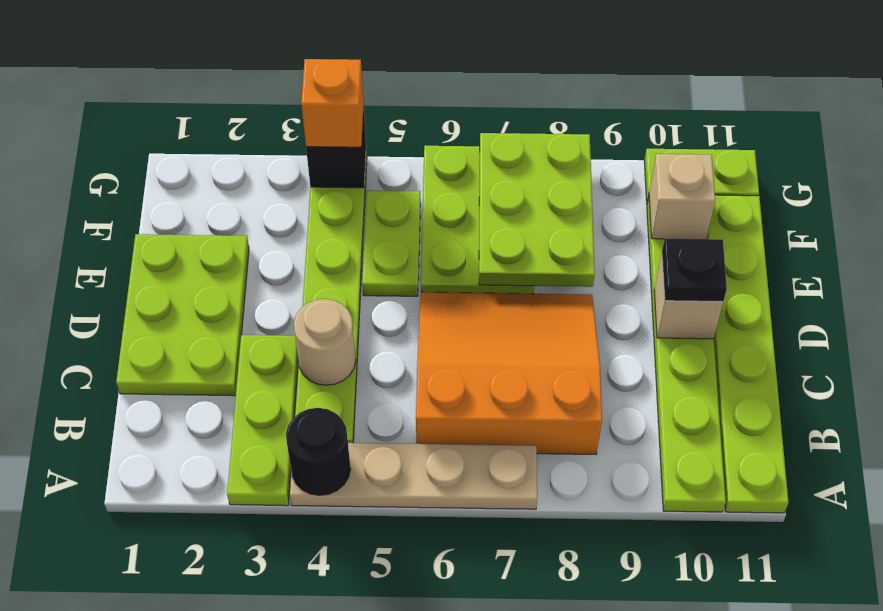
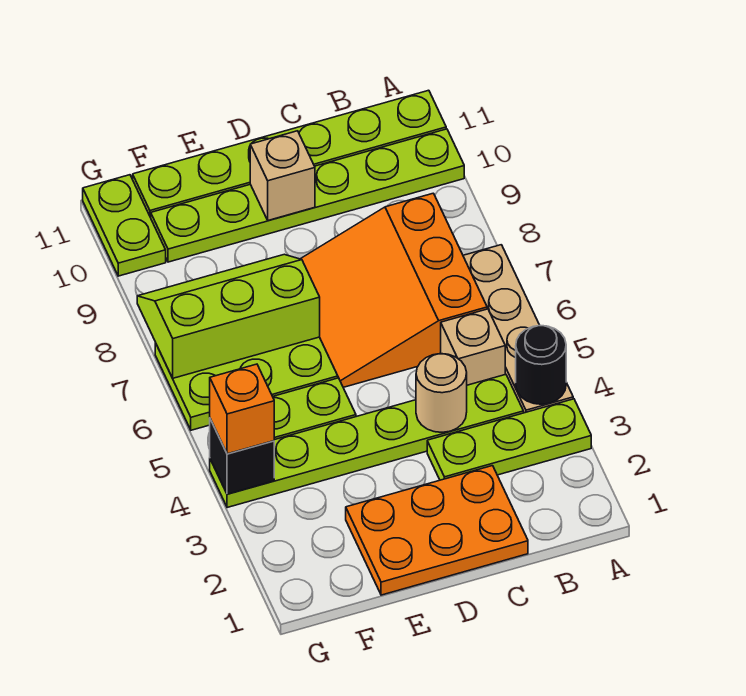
lime 2x3 plate [116,234,249,396] -> orange 2x3 plate [346,466,528,595]
black 1x1 plate [662,239,727,302] -> none
lime 2x3 plate [479,133,595,287] -> lime 2x3 slope [137,254,320,378]
tan 1x1 brick [649,154,715,239] -> tan 1x1 brick moved to [441,309,505,385]

